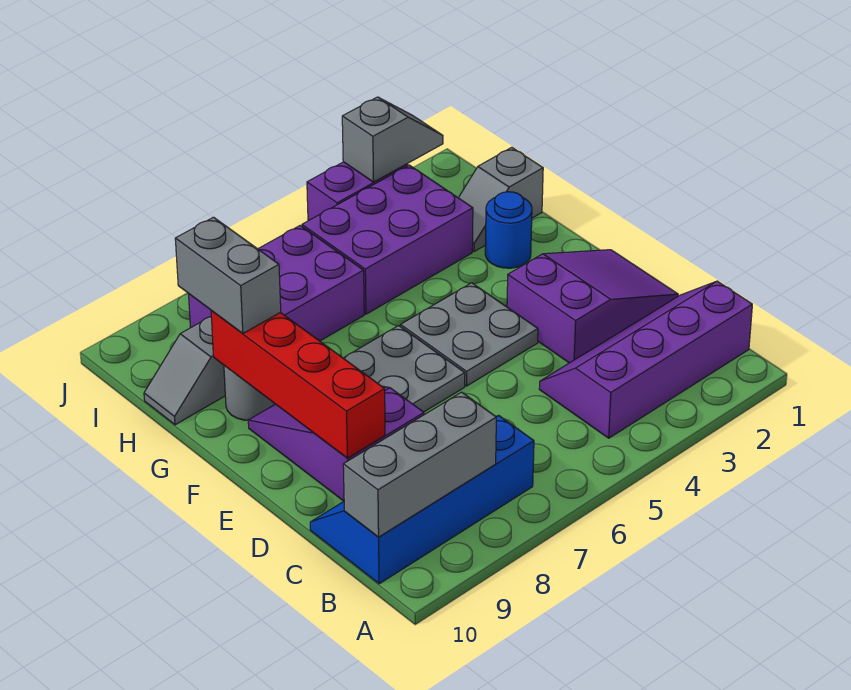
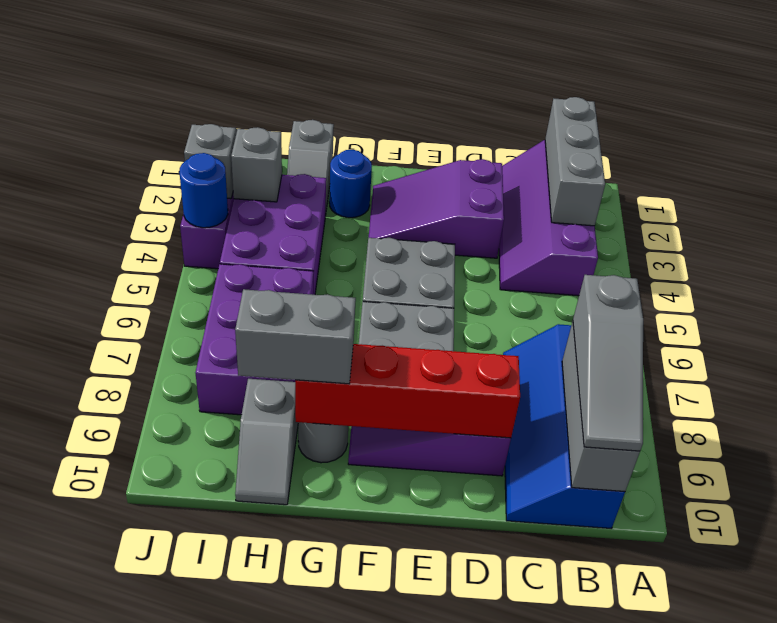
none -> grey 1x3 brick [545,97,605,226]
none -> grey 1x3 slope [573,275,643,451]
purple 2x3 slope [507,250,678,363] -> purple 2x3 slope turned to [369,159,504,258]
none -> grey 1x1 brick [231,127,282,202]
none -> blue 1x1 round brick [179,153,228,228]

